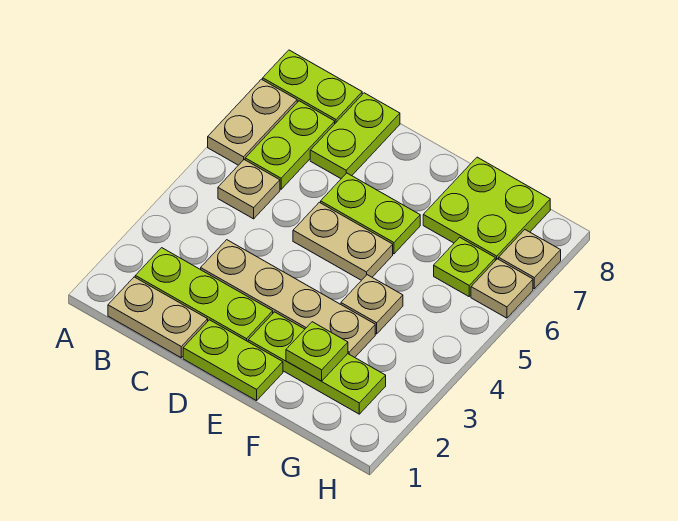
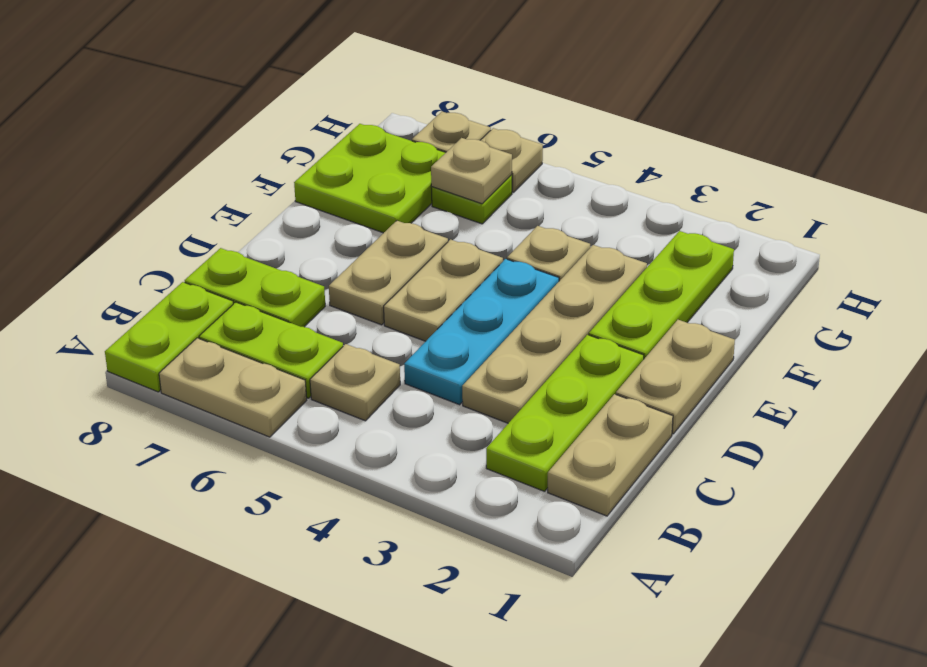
none -> cyan 1x3 plate [404,259,559,405]
lime 1x2 plate [183,320,283,401] -> tan 1x2 plate [616,320,735,434]
lime 1x2 plate [321,173,420,254] -> tan 1x2 plate [329,221,448,325]
lime 1x1 plate [286,322,348,381] -> none
none -> tan 1x1 plate [431,138,512,204]

